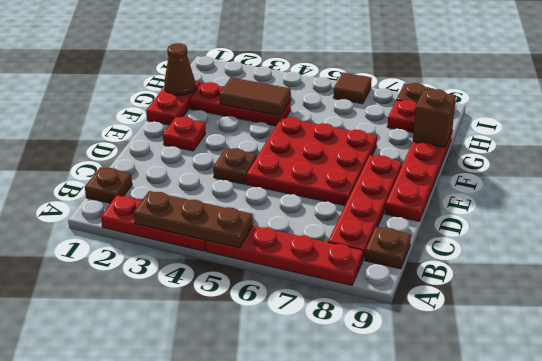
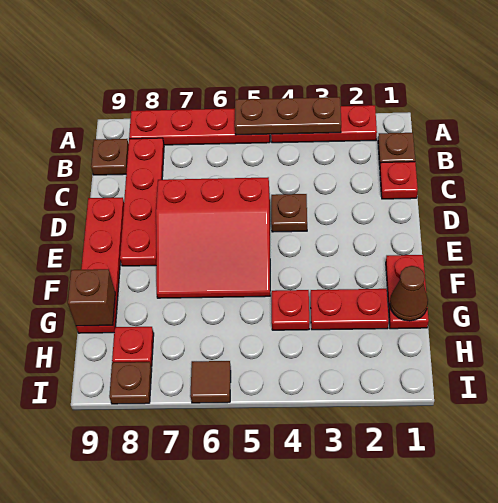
red 3x3 plate [247,117,377,205] -> red 3x3 slope [156,178,270,298]
red 1x1 plate [163,117,206,151] -> red 1x1 plate moved to [380,162,418,199]
brown 1x2 tile [219,77,291,116] -> none

